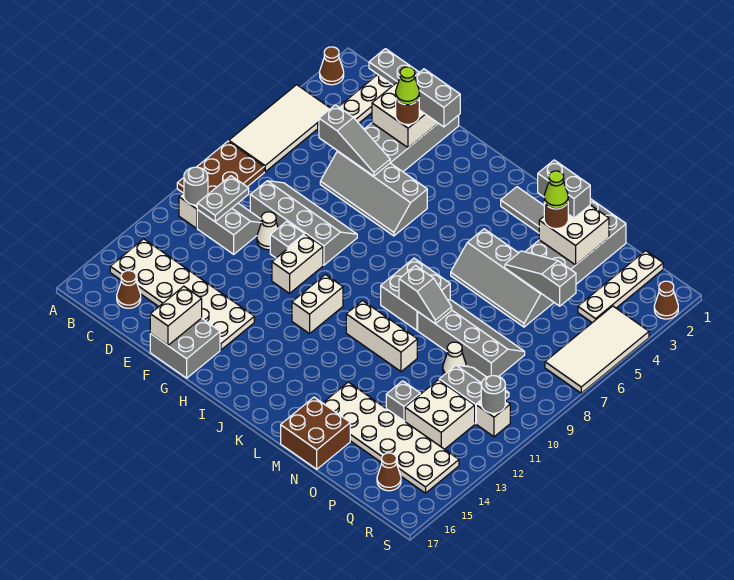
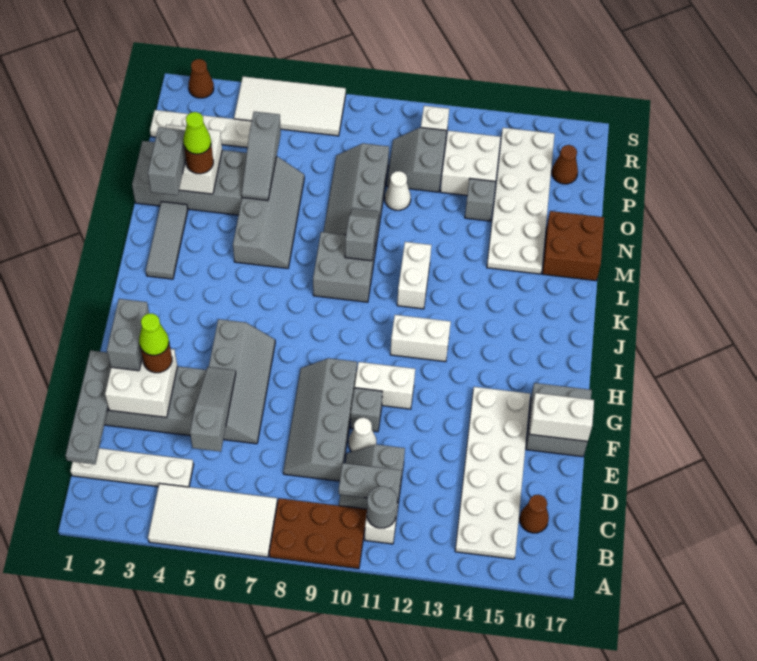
brown 1x1 cone [320,47,344,85] -> none
white 1x3 brick [346,301,417,372] -> white 1x2 brick [397,242,431,309]
grey 1x1 round brick [481,376,505,413] -> none

